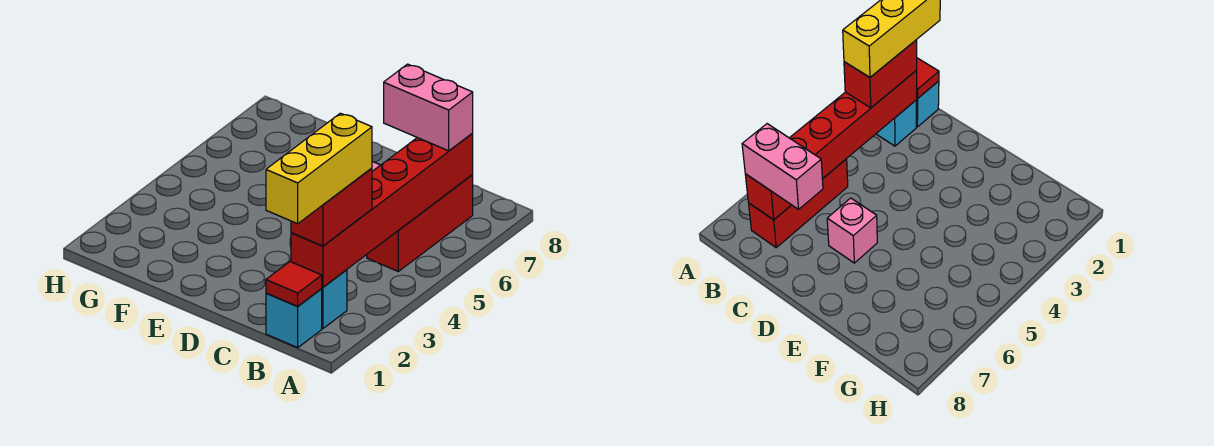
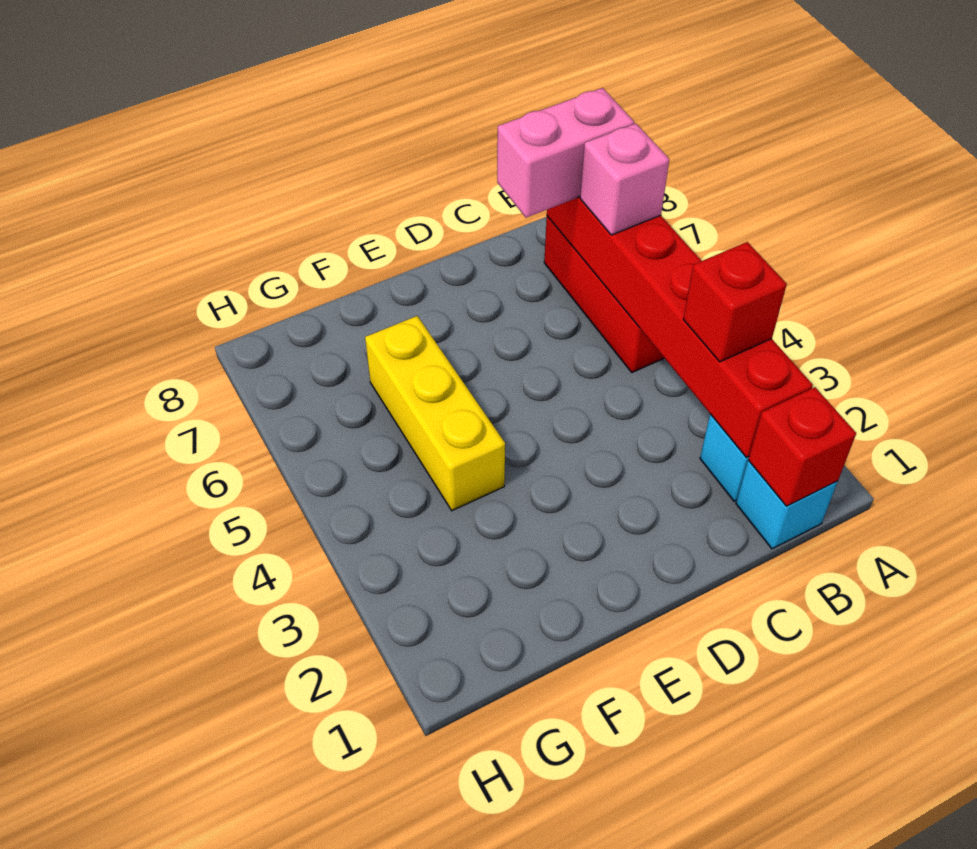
red 1x1 tile [266,262,322,306] -> red 1x1 brick [748,387,856,506]
yellow 1x3 brick [266,113,372,224] -> yellow 1x3 brick moved to [365,316,505,511]
red 1x2 brick [291,168,372,246] -> red 1x1 brick [683,242,787,362]
pink 1x1 brick [827,198,877,263] -> pink 1x1 brick moved to [580,124,669,235]

